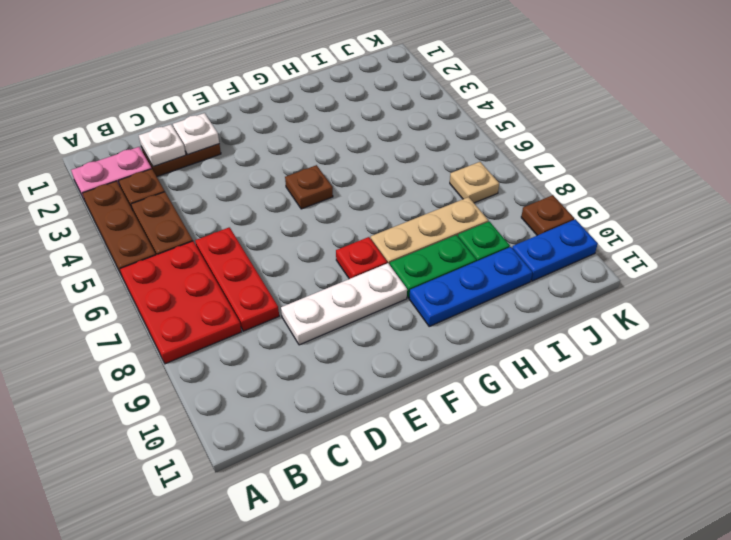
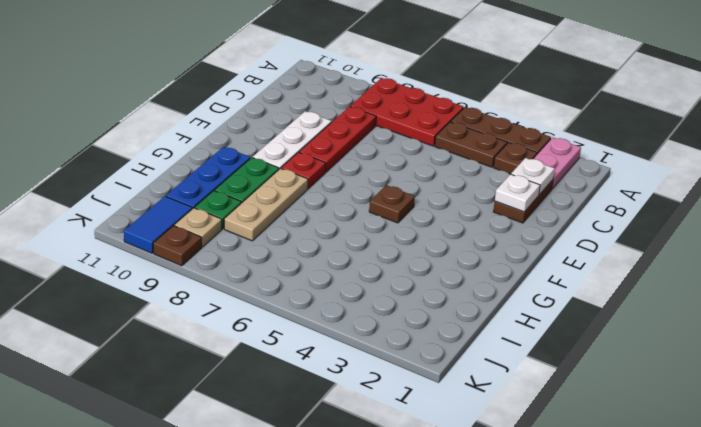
red 1x3 plate [195,227,279,331] -> red 1x3 plate turned to [299,106,376,172]
tan 1x1 plate [450,162,499,203] -> tan 1x1 plate moved to [174,208,222,247]
blue 1x2 plate [512,219,598,281] -> blue 1x2 tile [124,196,192,253]

